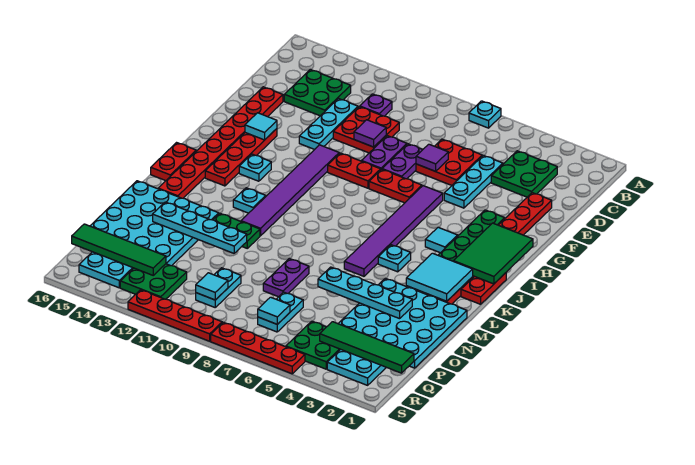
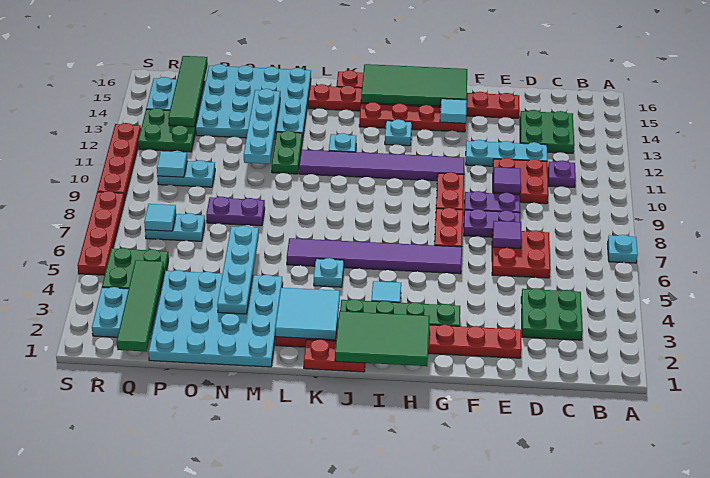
cyan 1x3 plate [444,155,503,208] -> none
none -> green 2x4 tile [361,64,467,106]

